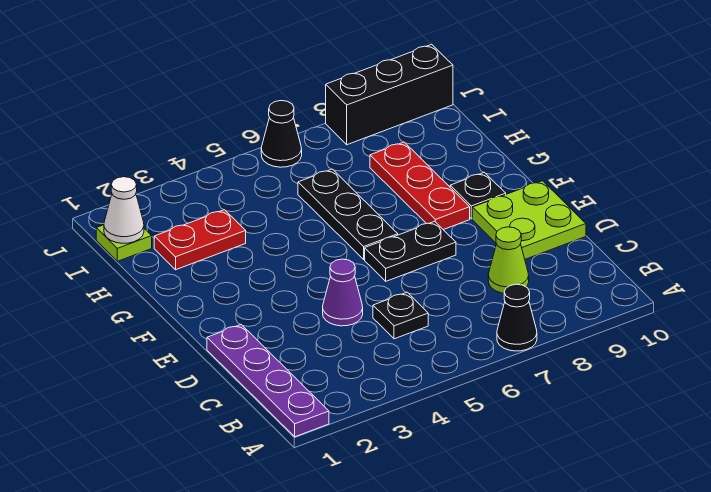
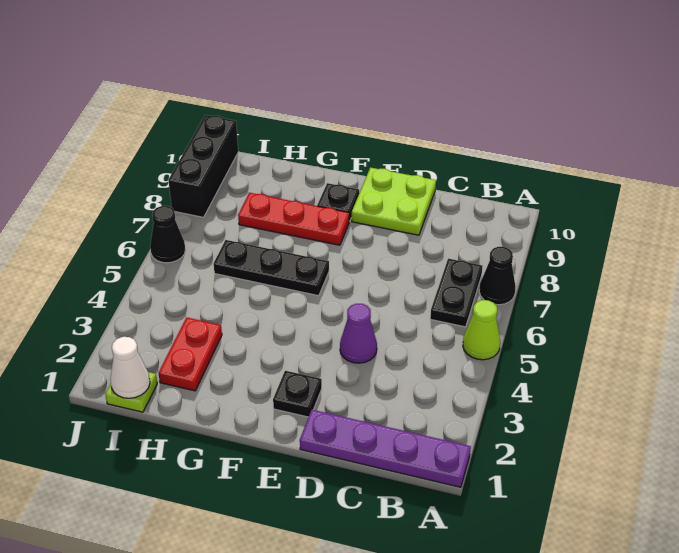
black 1x1 plate [373,292,428,339] -> black 1x1 plate moved to [273,371,322,417]
lime 1x1 cone [488,227,529,293] -> lime 1x1 cone moved to [463,300,500,360]
black 1x2 plate [365,221,456,281] -> black 1x2 plate moved to [430,259,483,327]

